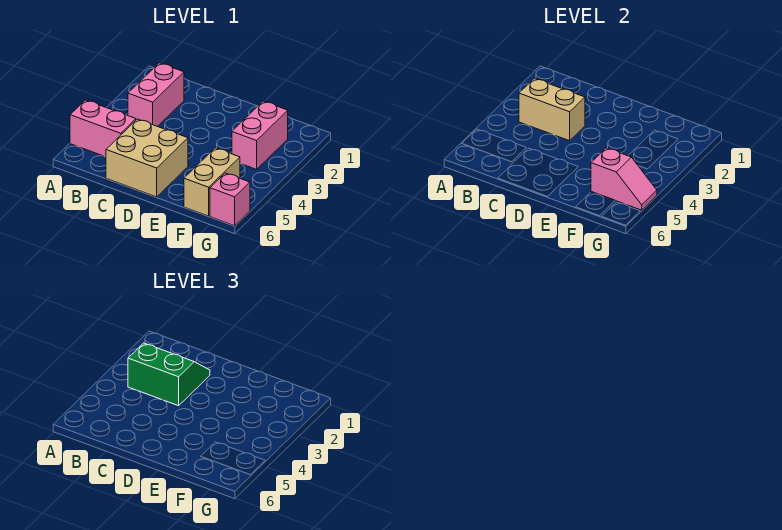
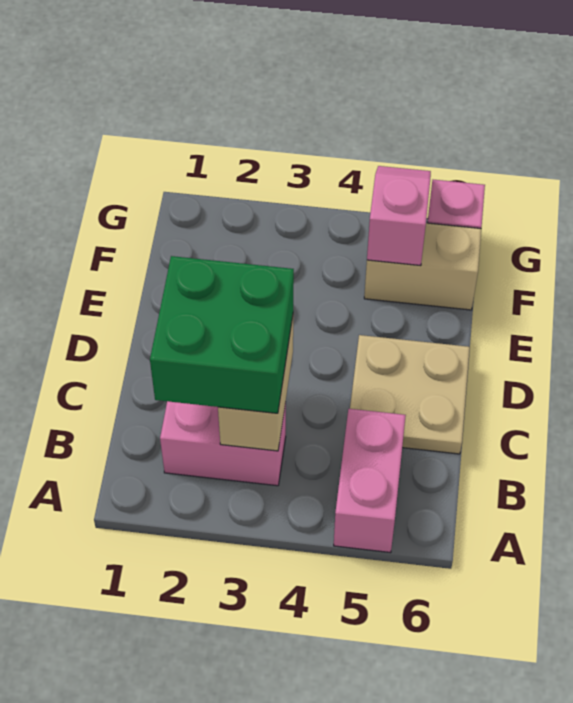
green 2x2 slope [128,343,210,406] -> green 2x2 brick [150,256,294,413]
tan 2x2 brick [106,119,188,197] -> tan 2x2 plate [350,335,470,454]
pink 1x2 brick [232,101,288,169] -> none

